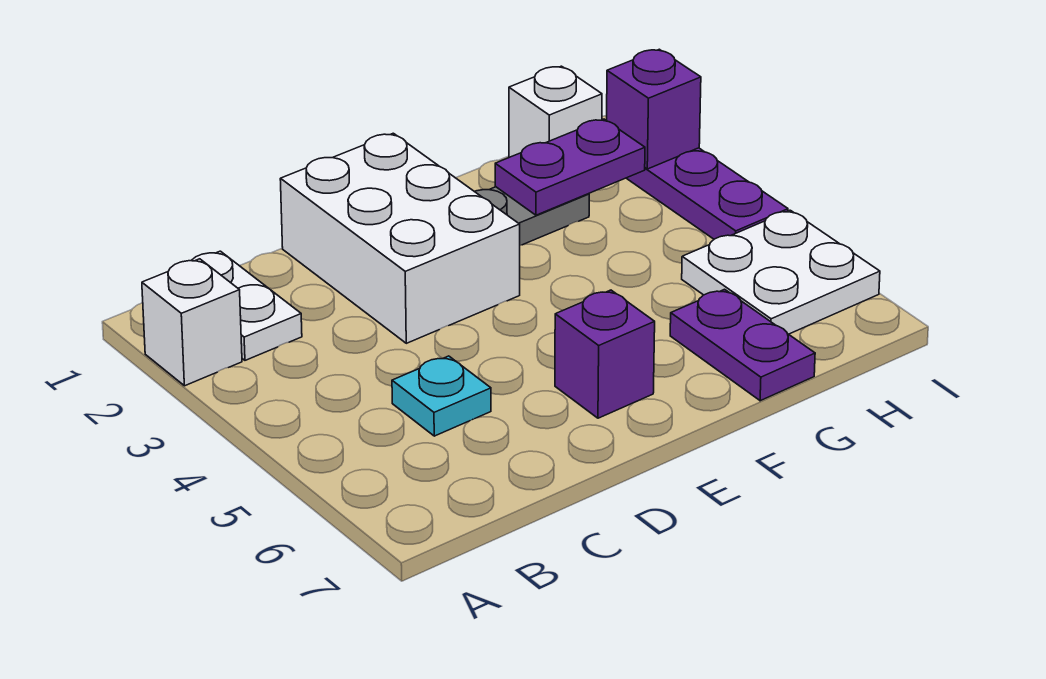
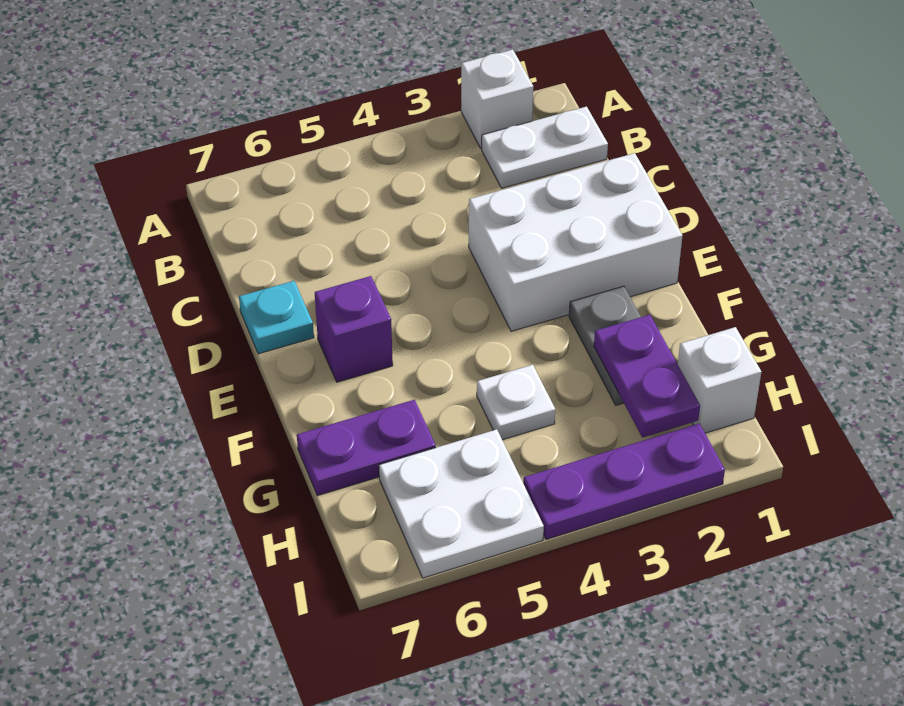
cyan 1x1 plate [392,356,491,436] -> cyan 1x1 plate moved to [239,281,314,354]
none -> white 1x1 plate [477,365,555,440]
purple 1x1 brick [607,49,701,169] -> none

